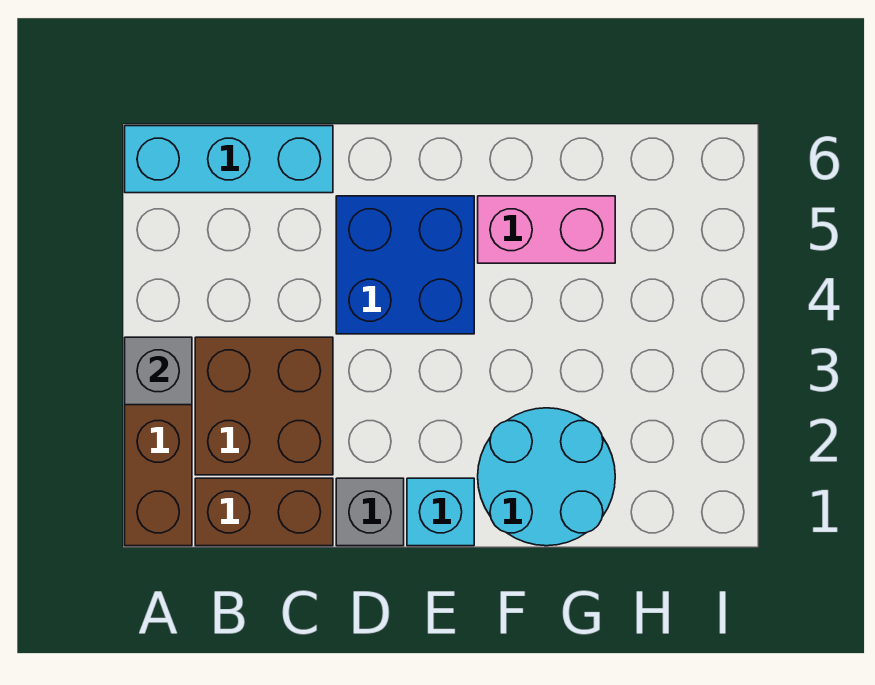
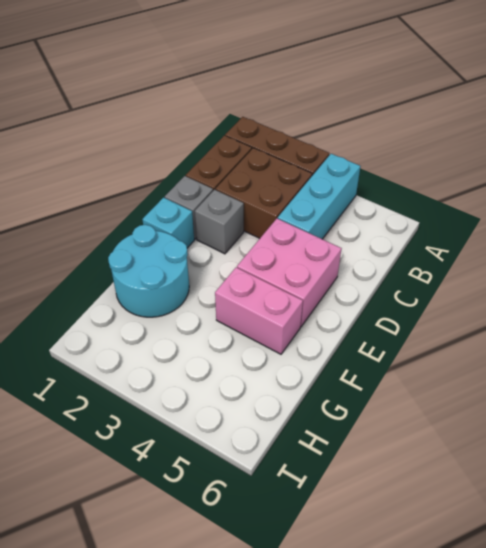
grey 1x1 brick [125,337,192,405] -> grey 1x1 brick moved to [195,190,244,254]
cyan 1x3 brick [125,126,333,193] -> cyan 1x3 brick moved to [278,154,361,239]
blue 2x2 brick [336,196,474,334] -> pink 2x2 brick [237,218,342,327]
pink 1x2 brick [478,196,615,263] -> pink 1x2 brick turned to [215,267,303,354]

